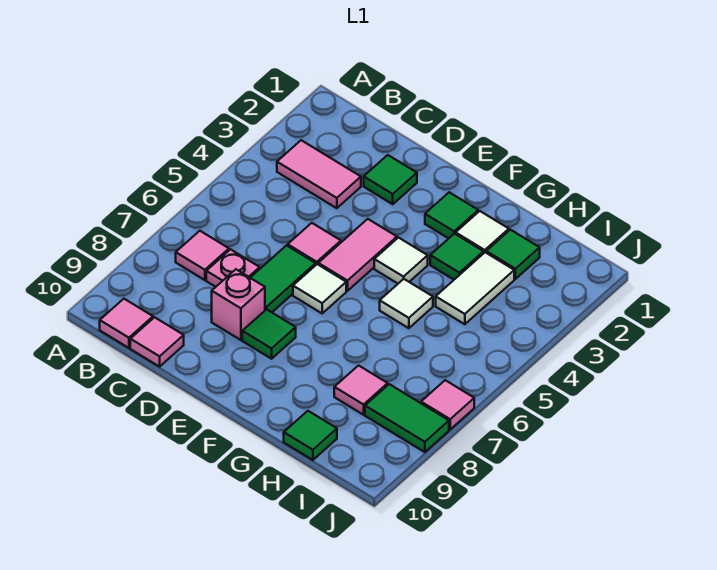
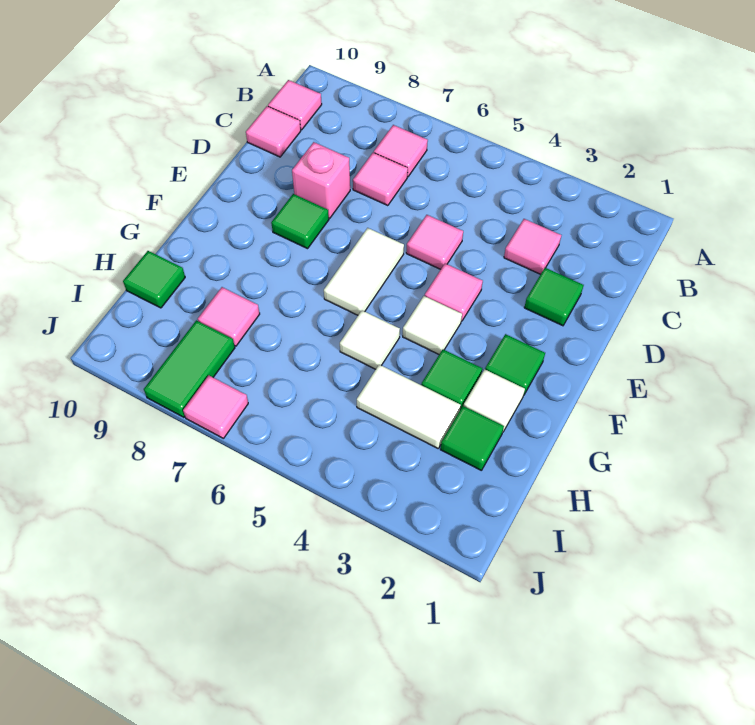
pink 1x2 tile [277,140,361,208] -> pink 1x1 tile [504,219,561,274]
pink 1x1 plate [206,249,260,287] -> pink 1x1 tile [353,153,408,206]
green 1x2 tile [250,246,316,312] -> none
pink 1x2 tile [318,219,397,291] -> pink 1x1 tile [425,264,483,321]
white 1x1 tile [293,264,346,313] -> white 1x2 tile [324,228,404,315]

